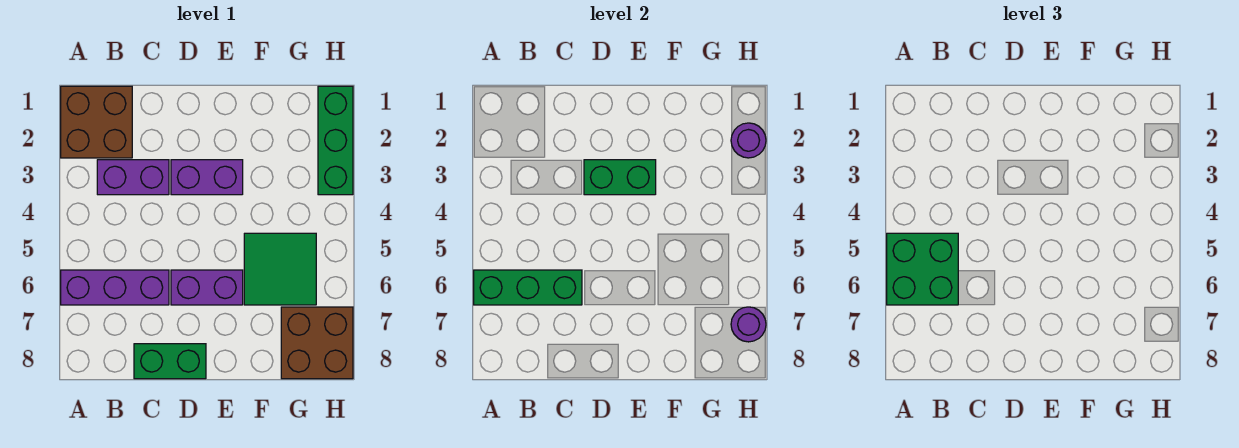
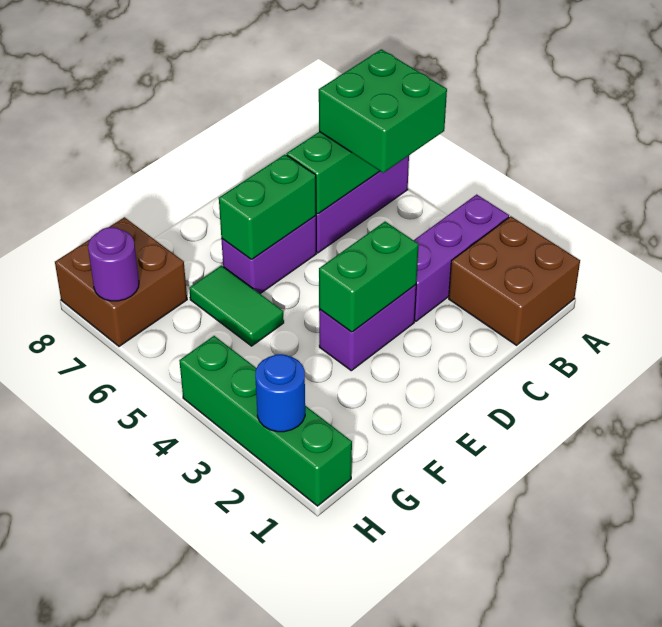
purple 1x2 brick [97,160,169,195] -> purple 1x3 brick [414,194,509,321]
green 1x2 brick [134,344,206,379] -> green 1x2 brick moved to [219,154,316,260]
green 2x2 tile [244,233,316,305] -> green 1x2 tile [189,266,284,346]
green 1x3 brick [318,86,353,195] -> green 1x4 brick [179,336,352,506]
purple 1x1 round brick [731,123,766,158] -> blue 1x1 round brick [255,354,305,432]

